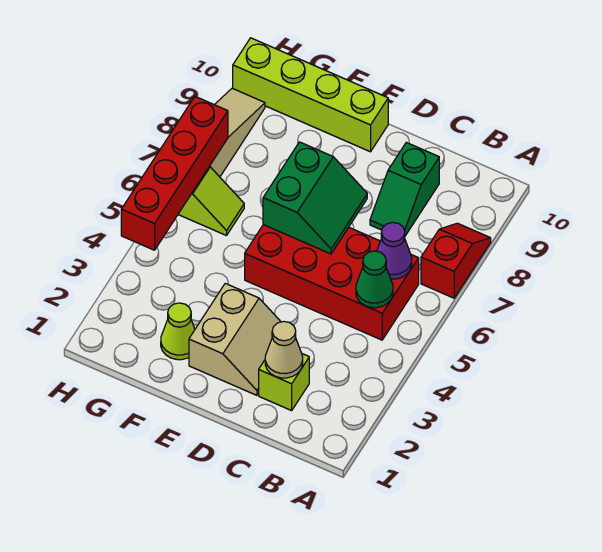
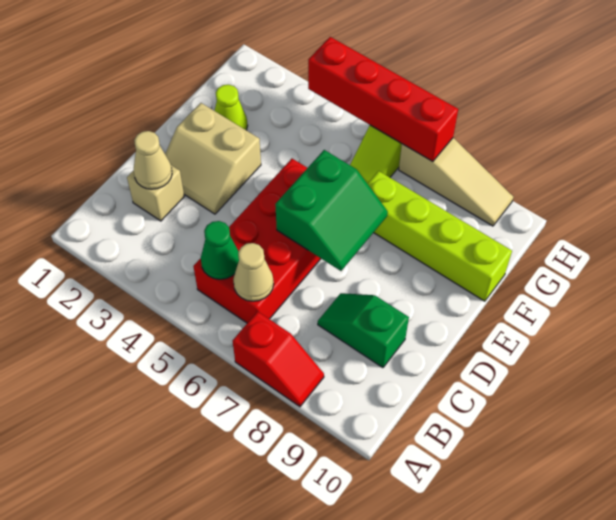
purple 1x1 cone [377,222,412,279] -> tan 1x1 cone [233,243,274,301]
lime 1x1 brick [259,354,309,411] -> tan 1x1 brick [127,165,184,221]
green 2x2 slope [263,142,367,254] -> green 2x2 slope turned to [275,150,388,271]
lime 1x4 brick [233,38,388,152] -> lime 1x4 brick turned to [368,171,512,301]

